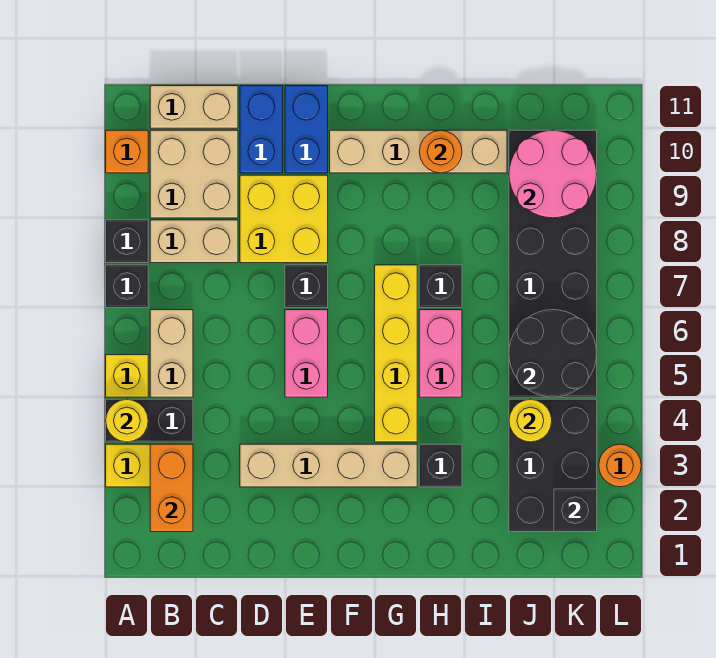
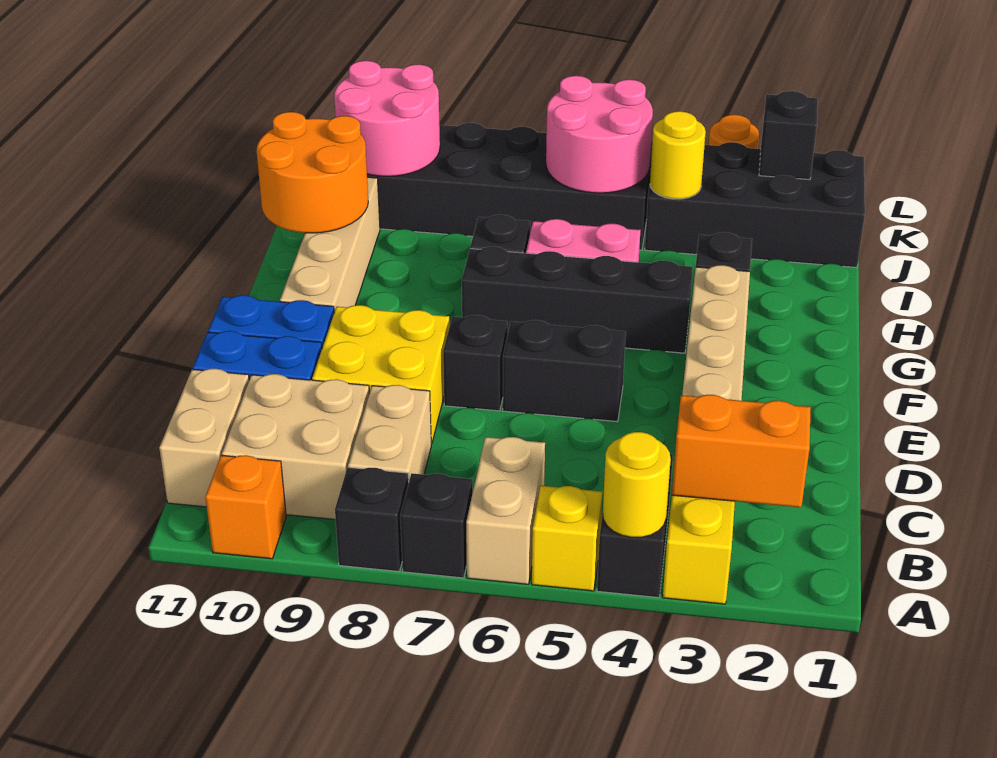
tan 1x2 brick [150,310,193,397] -> tan 1x2 brick turned to [466,437,545,584]
pink 1x2 brick [285,310,328,397] -> black 1x2 brick [503,320,626,422]
yellow 1x4 brick [375,265,417,442] -> black 1x4 brick [462,247,693,353]
orange 1x1 round brick [419,130,462,173] -> orange 2x2 round brick [257,112,368,233]
black 2x3 brick [509,399,597,532] -> black 2x4 brick [645,142,865,267]
black 2x2 round brick [509,310,597,397] -> pink 2x2 round brick [546,76,653,193]

